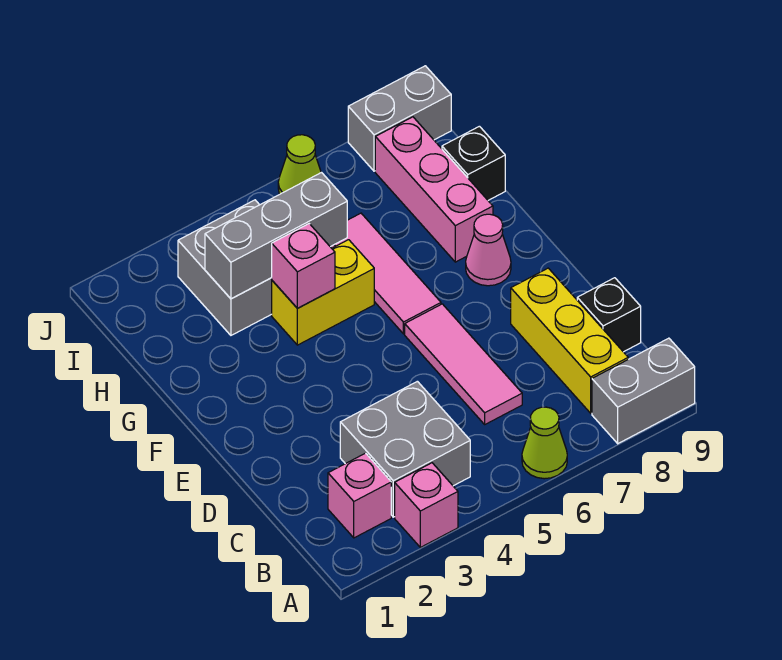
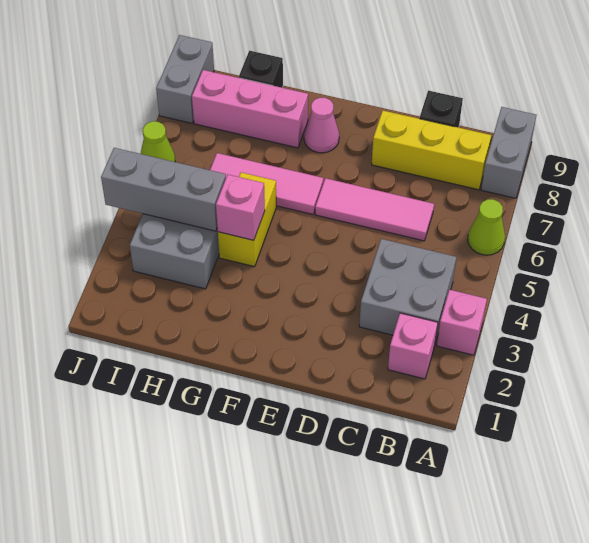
grey 1x3 brick [205,172,347,299] -> grey 1x3 brick turned to [101,148,226,231]

